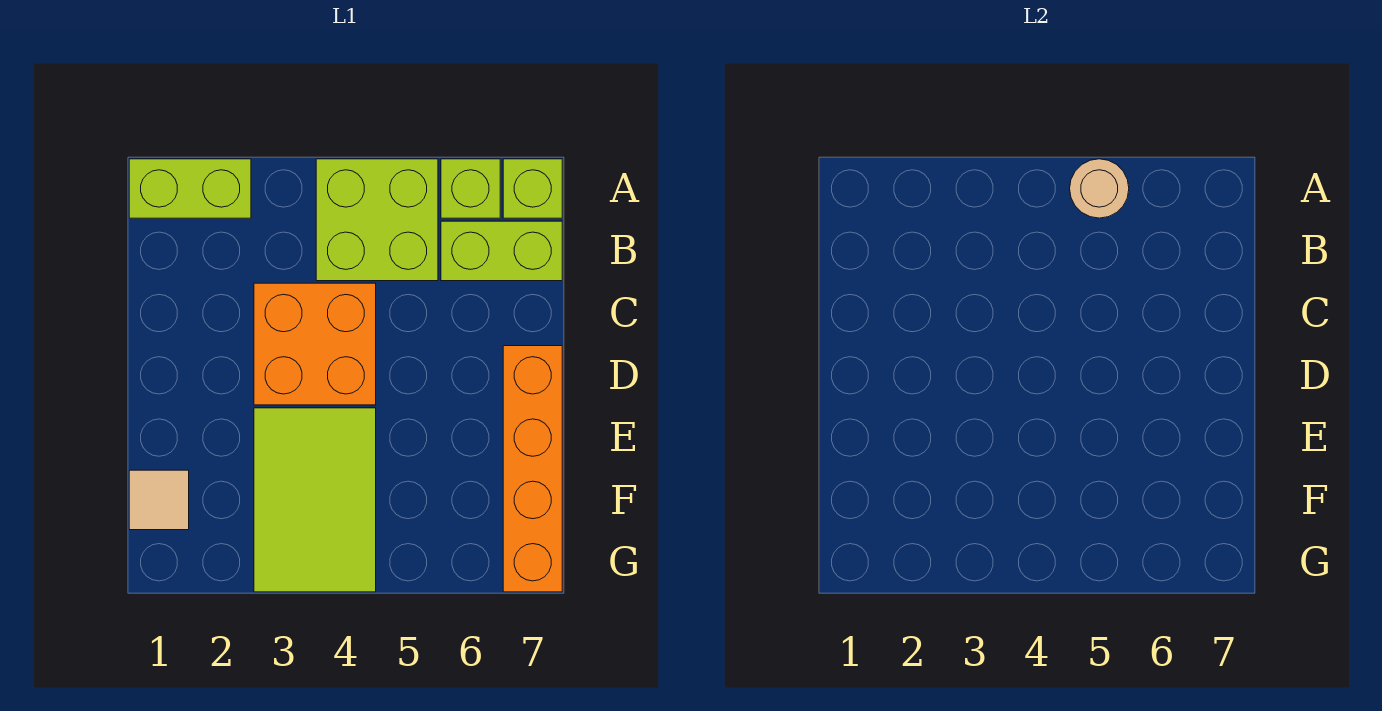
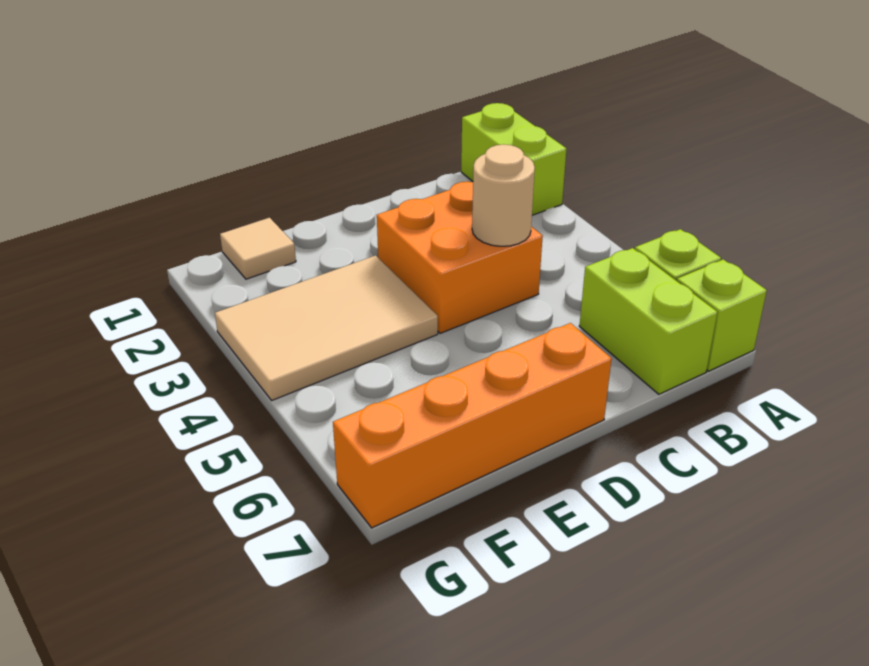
lime 2x2 brick [316,159,438,281] -> none
tan 1x1 round brick [1070,159,1129,218] -> tan 1x1 round brick moved to [472,144,535,246]
lime 2x3 tile [254,408,376,592] -> tan 2x3 tile [215,255,438,400]

